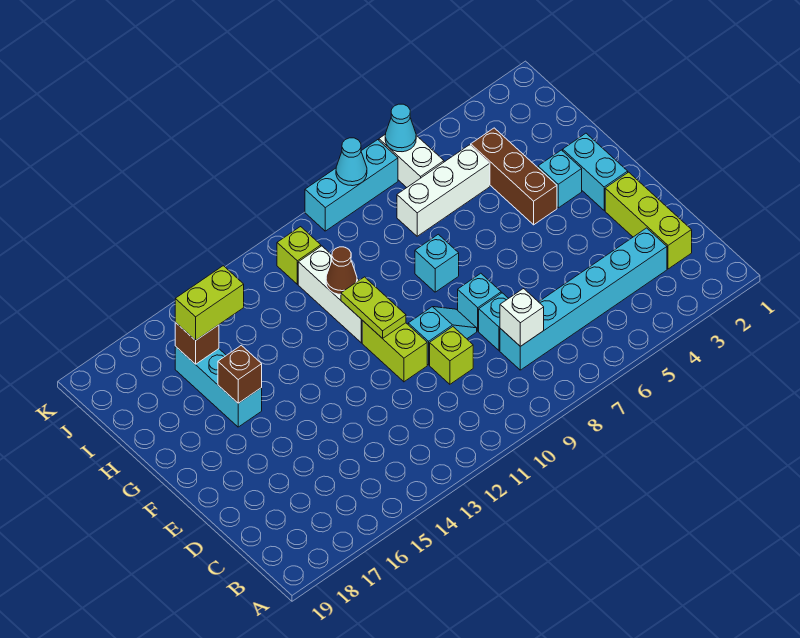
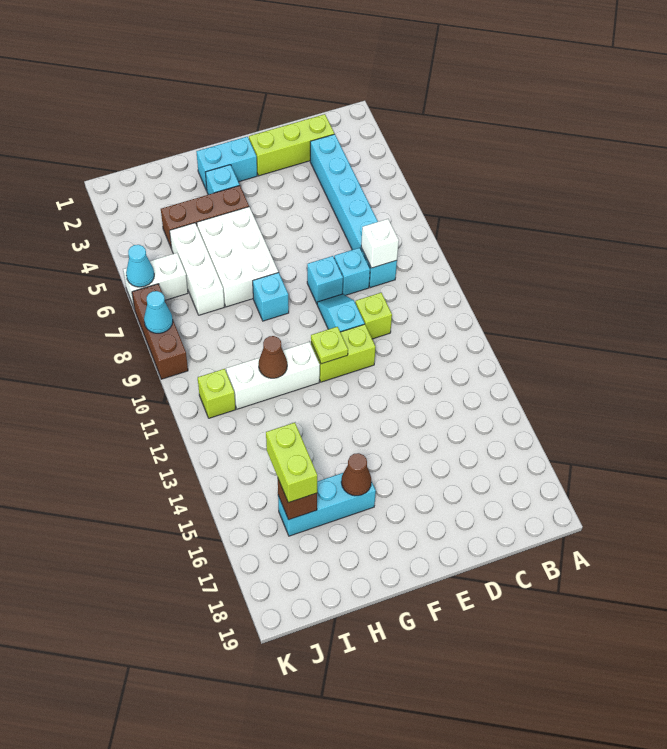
lime 1x2 plate [341,277,406,339] -> lime 1x1 plate [311,327,348,364]
none -> white 2x3 brick [197,207,278,307]
brown 1x1 brick [218,345,262,403] -> brown 1x1 cone [341,453,371,496]
cyan 1x3 brick [305,140,398,231] -> brown 1x3 brick [132,284,188,379]

